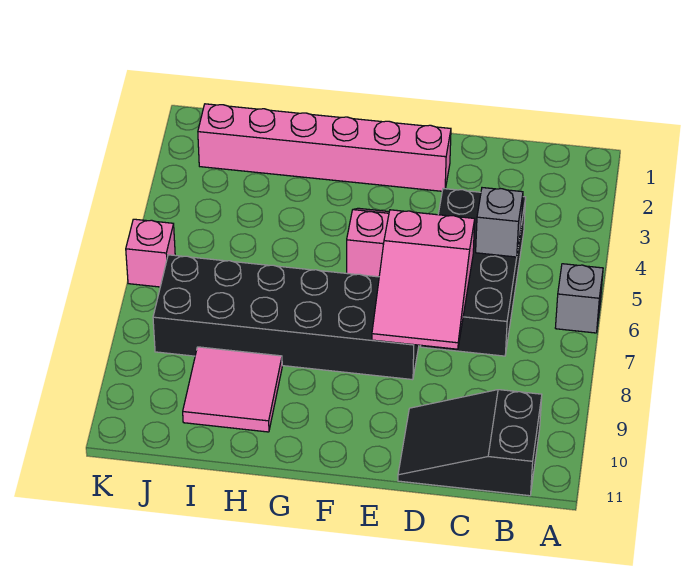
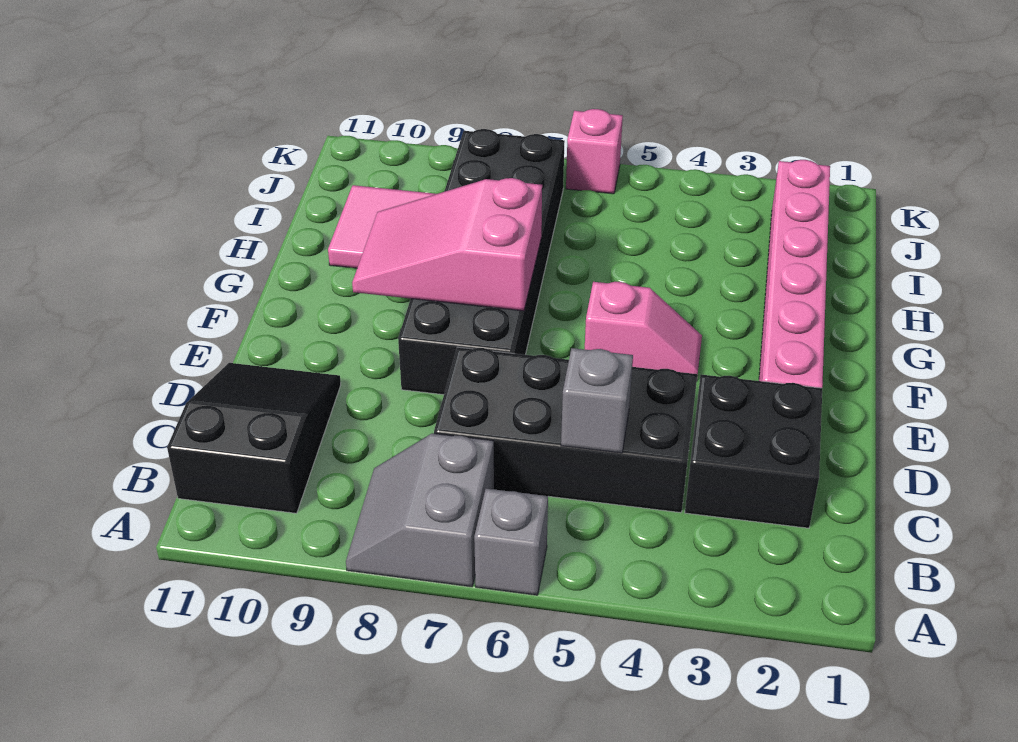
none -> grey 2x2 slope [346,433,494,587]
none -> black 2x2 brick [685,375,822,528]
pink 2x3 slope [372,210,475,349] -> pink 2x3 slope moved to [352,178,542,311]

